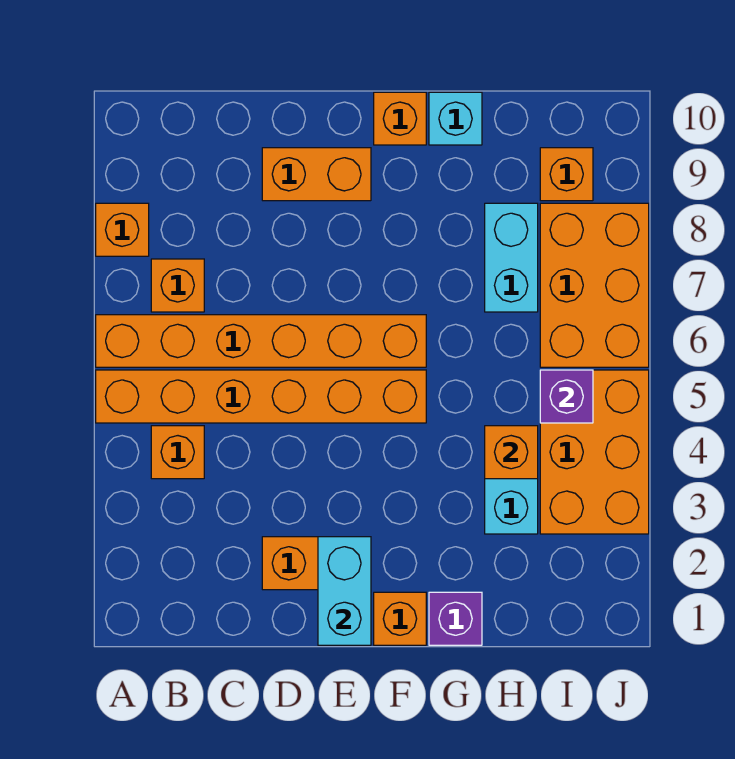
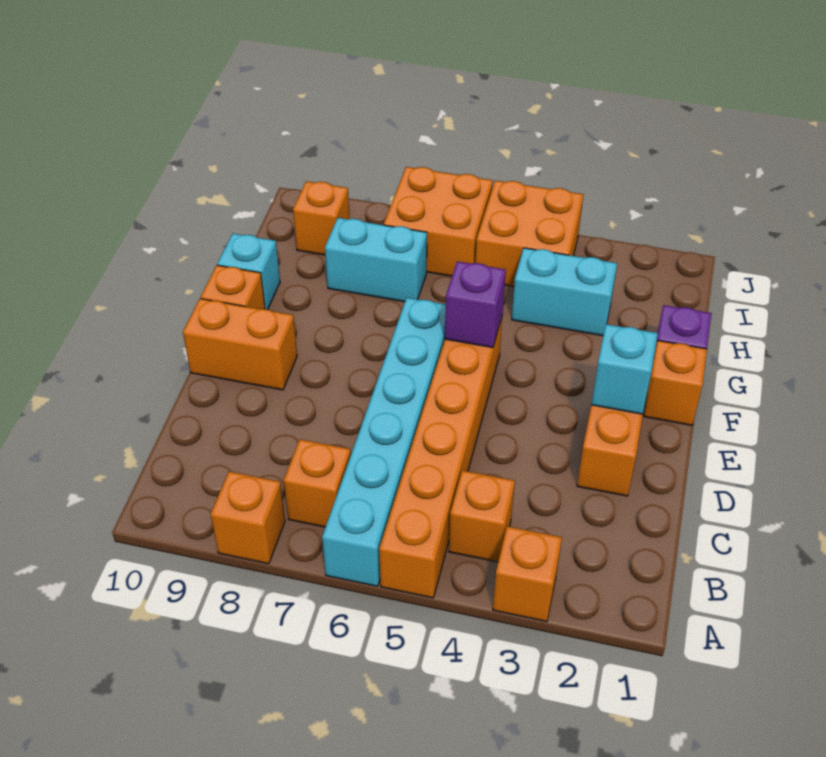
orange 1x6 brick [96,315,426,367] -> cyan 1x6 brick [322,298,446,586]
orange 1x2 brick [262,148,371,201] -> orange 1x2 brick turned to [183,299,297,390]
cyan 1x2 brick [318,537,371,645] -> cyan 1x1 brick [591,324,658,414]
orange 1x1 brick [485,426,538,479] -> orange 1x1 brick moved to [493,526,562,622]
orange 2x3 brick [540,370,649,534] -> orange 2x2 brick [475,181,583,287]
purple 1x1 brick [540,370,593,423] -> purple 1x1 brick moved to [445,261,506,348]
orange 2x3 brick [540,203,649,367] -> orange 2x2 brick [384,167,493,276]

